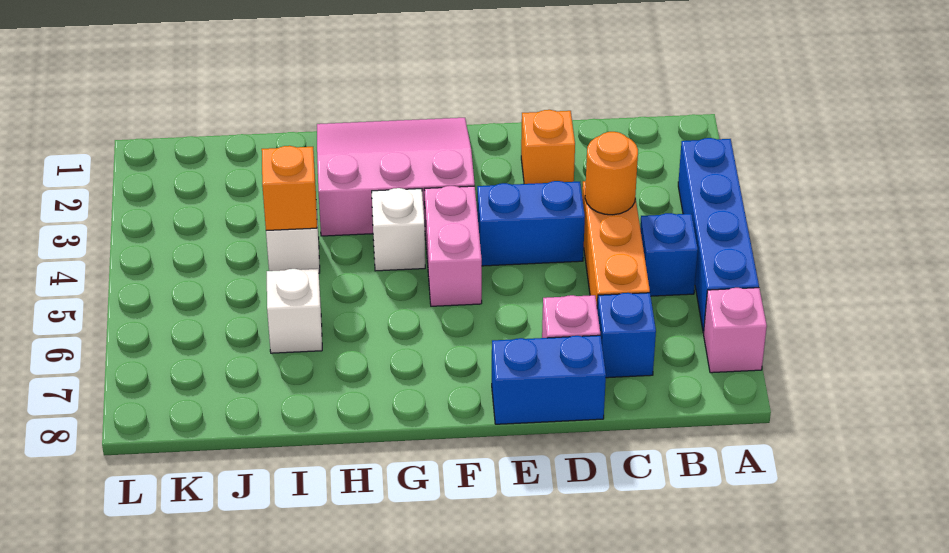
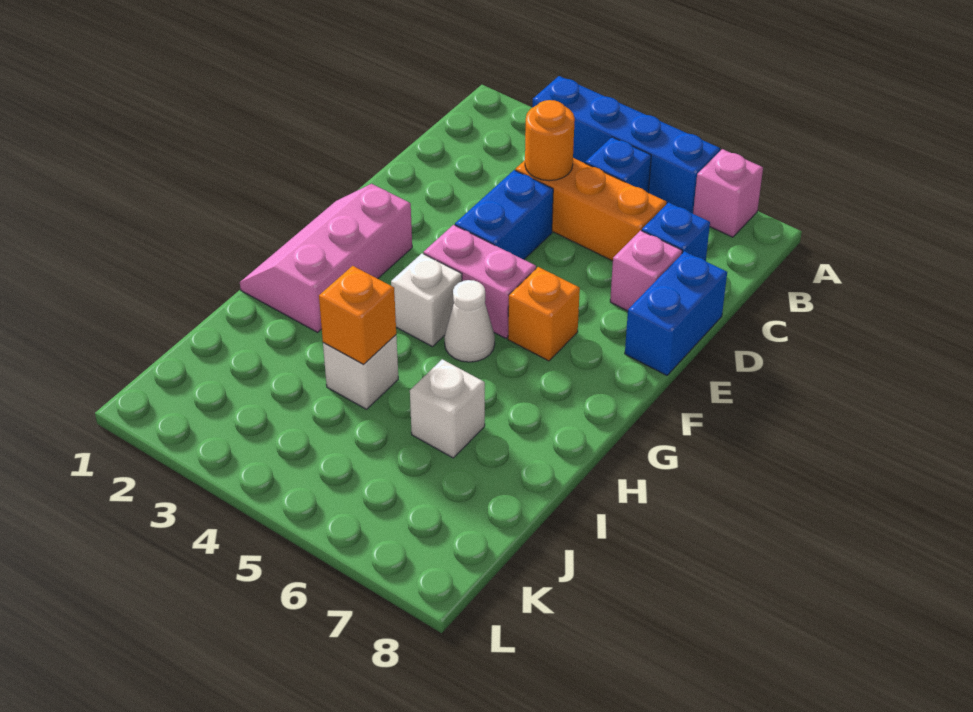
orange 1x1 brick [521,110,575,184] -> orange 1x1 brick moved to [508,267,580,361]
pink 3x3 slope [317,118,475,236] -> pink 2x3 slope [240,184,412,332]
none -> white 1x1 cone [444,280,495,362]

